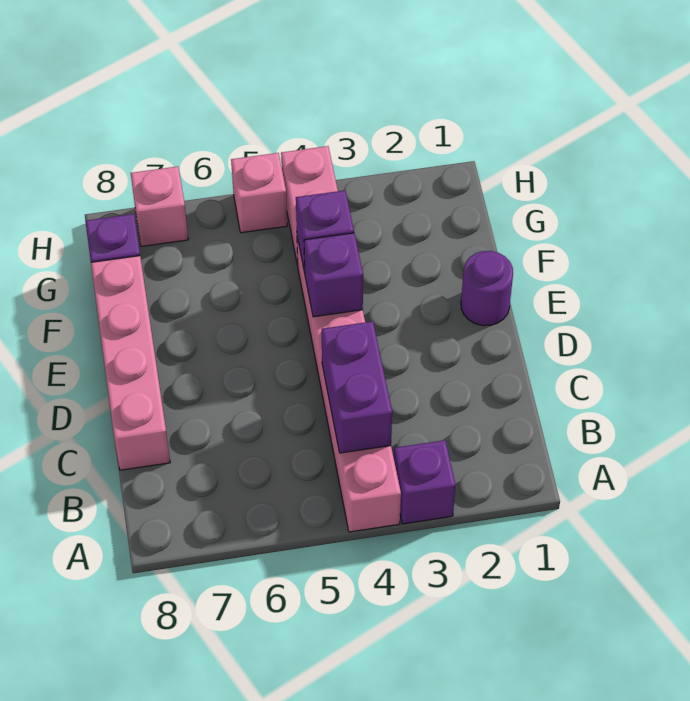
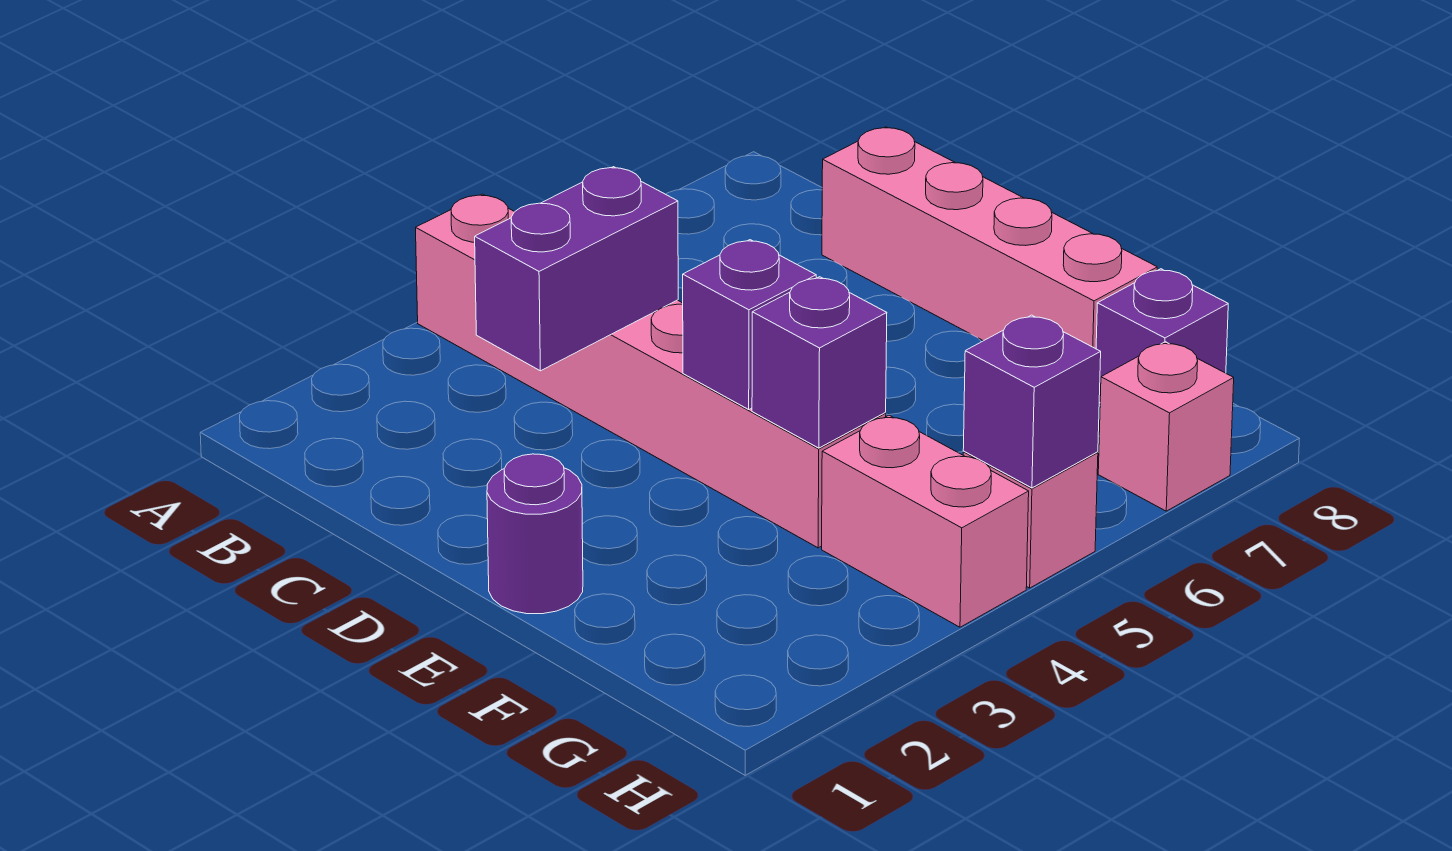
purple 1x1 brick [394,440,456,524] -> purple 1x1 brick moved to [963,315,1101,488]
purple 1x2 brick [322,321,392,453] -> purple 1x2 brick turned to [475,167,678,371]

